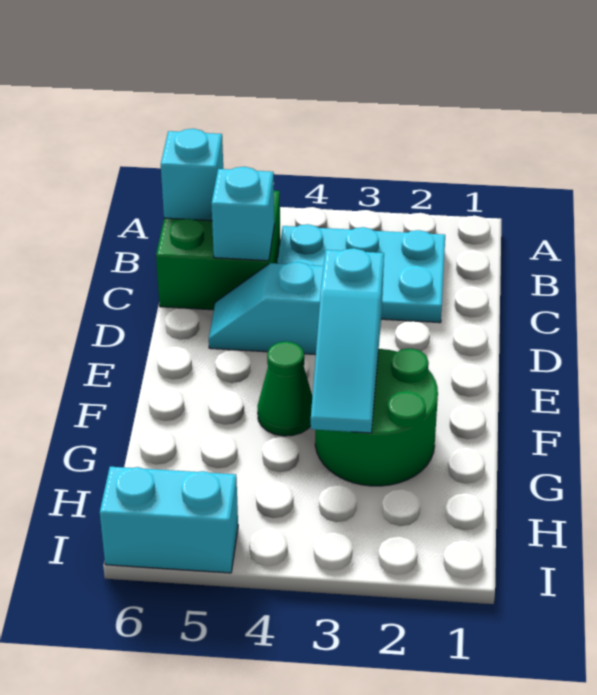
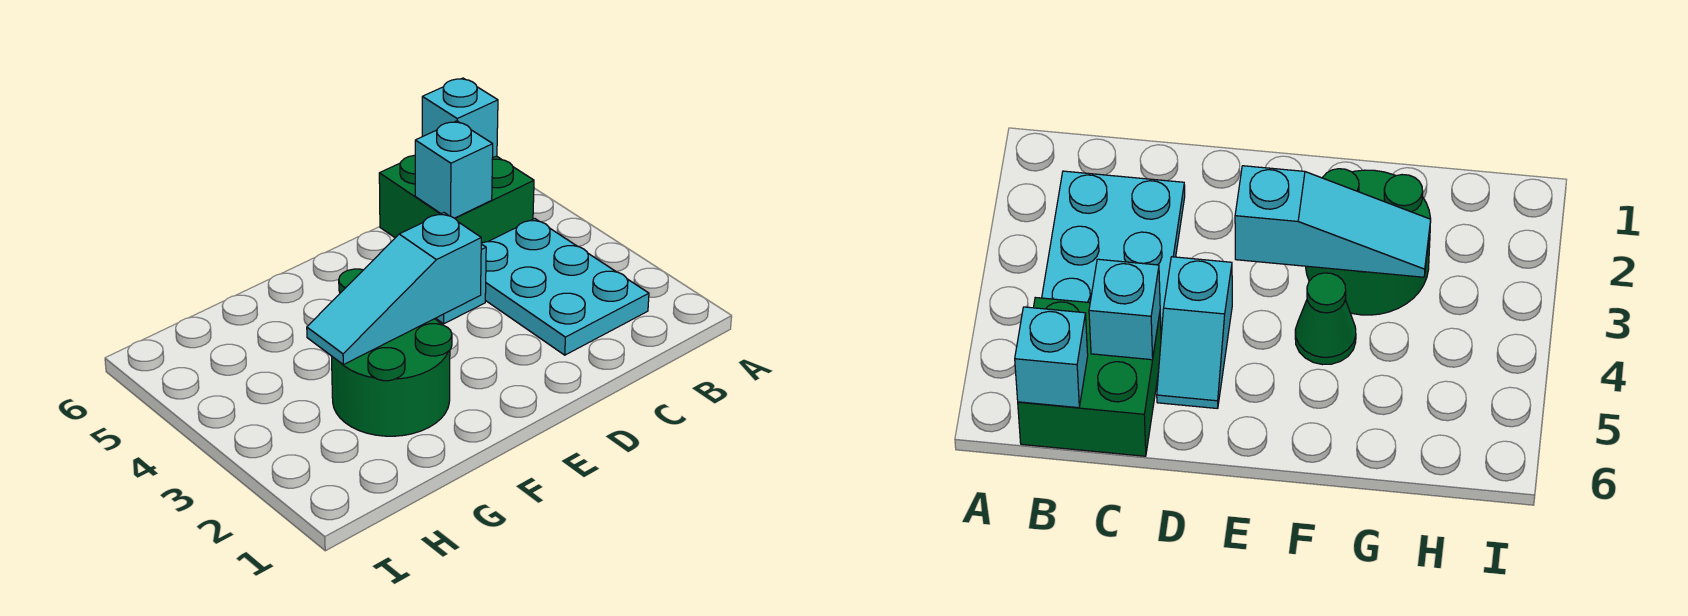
cyan 1x2 brick [100,467,238,573] -> none

